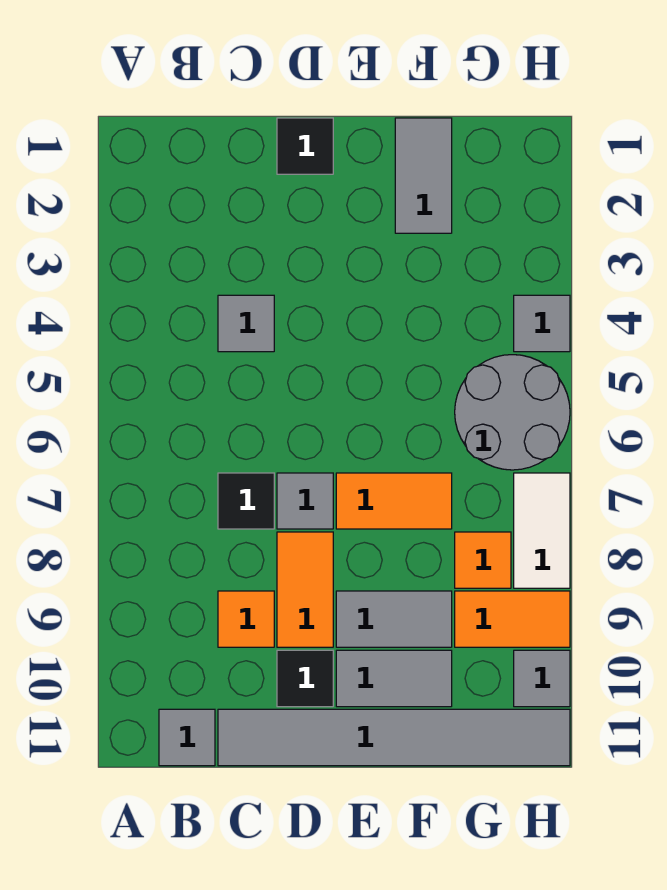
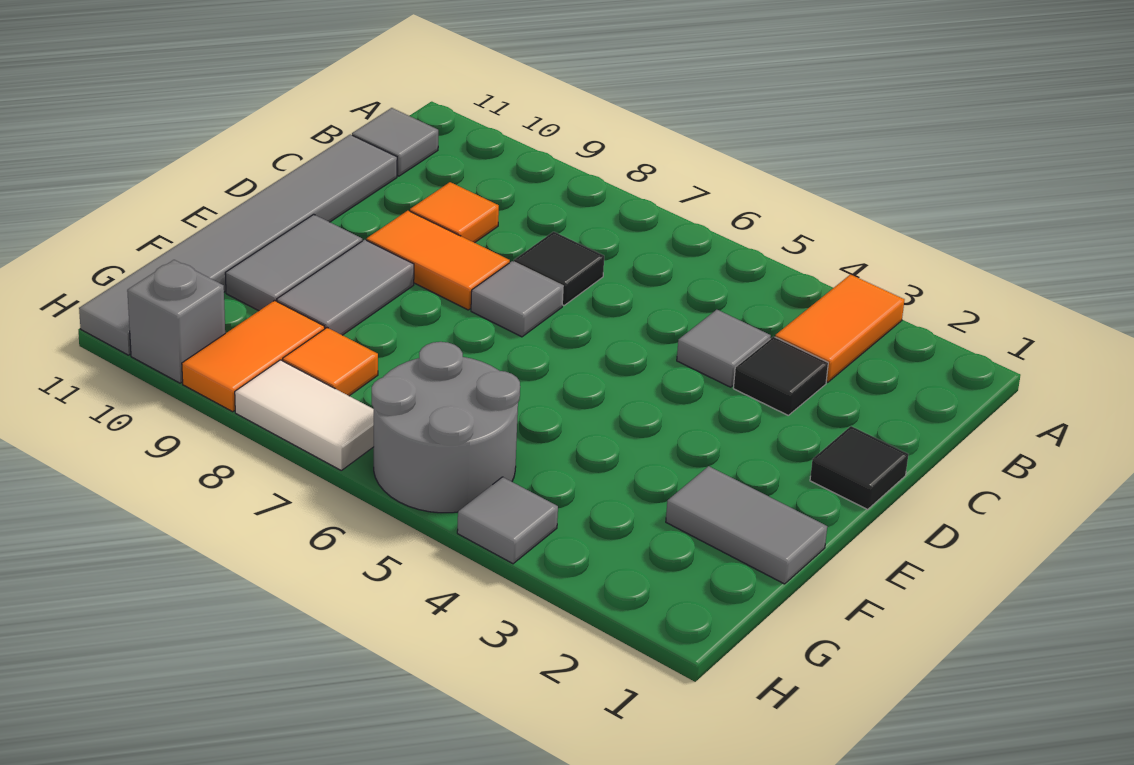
black 1x1 tile [277,650,333,707] -> black 1x1 tile moved to [733,337,828,415]
orange 1x2 tile [336,473,452,529] -> orange 1x2 tile moved to [775,275,904,382]
grey 1x1 tile [514,650,570,707] -> grey 1x1 brick [127,260,225,383]

